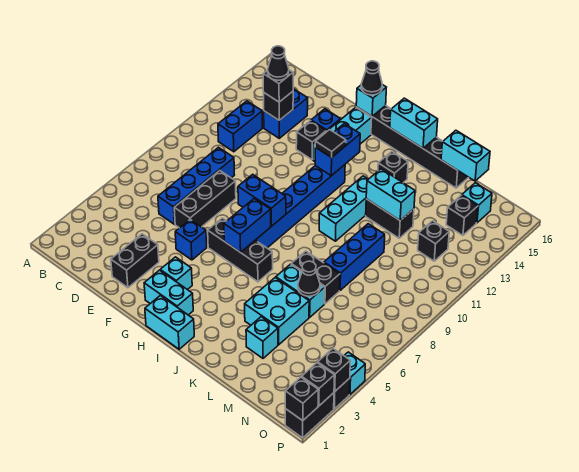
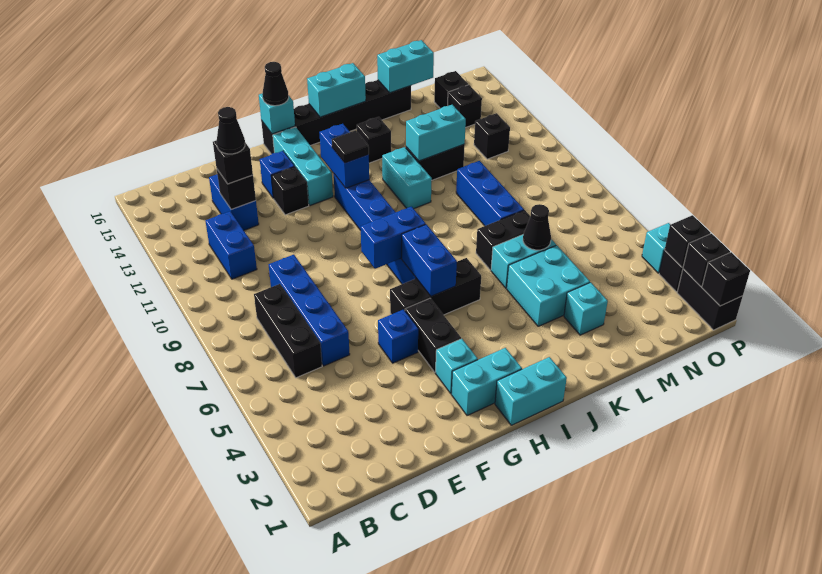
black 1x2 brick [111,234,159,288] -> black 1x2 brick moved to [405,298,461,372]
black 1x3 brick [174,171,236,228] -> black 1x3 brick moved to [254,284,322,378]
cyan 1x3 brick [319,176,368,241] -> cyan 1x2 brick [382,147,432,209]
cyan 1x1 brick [462,183,492,223] -> black 1x1 brick [434,71,468,109]

